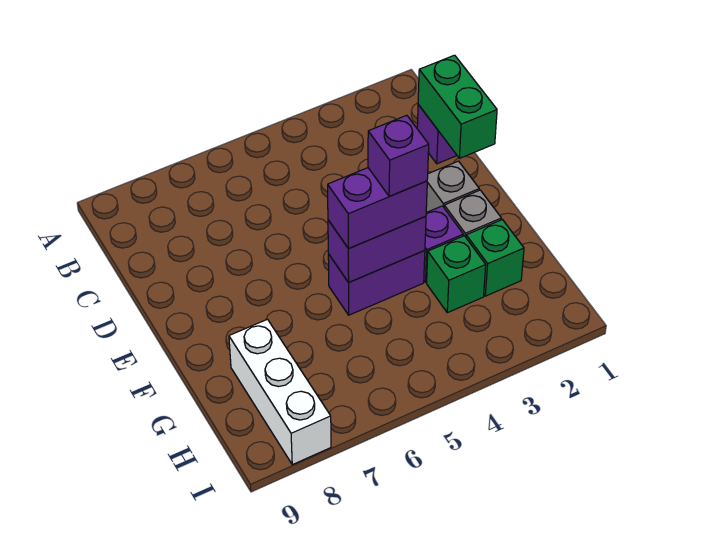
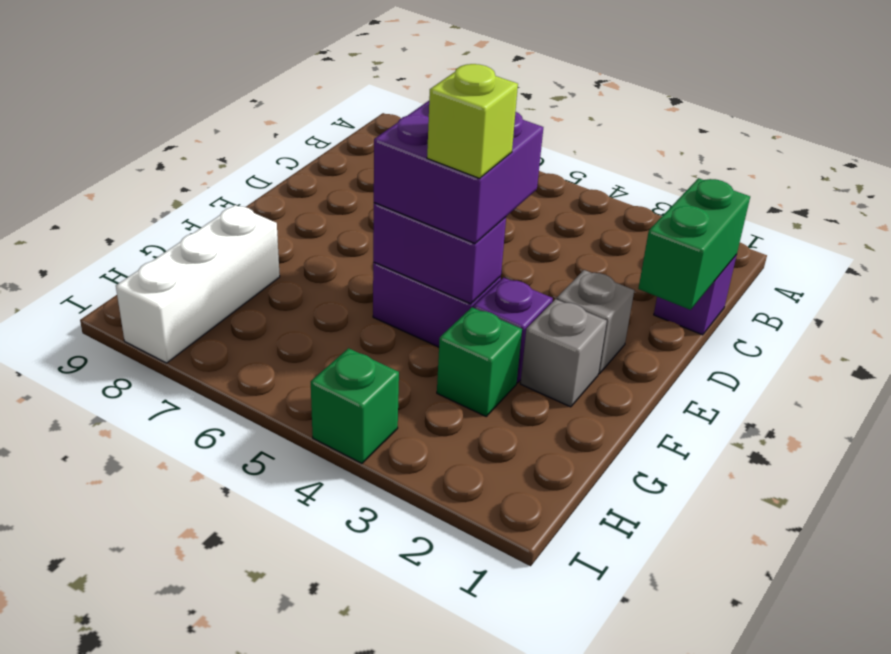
purple 1x2 brick [328,168,427,249] -> purple 2x2 brick [374,101,543,244]
purple 1x1 brick [368,115,429,196] -> lime 1x1 brick [427,64,518,178]
green 1x1 brick [466,220,524,296] -> green 1x1 brick moved to [311,348,399,463]

